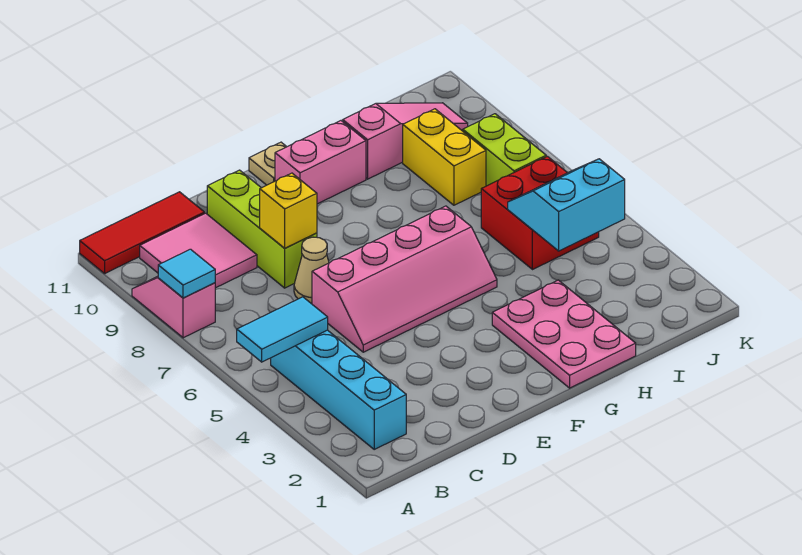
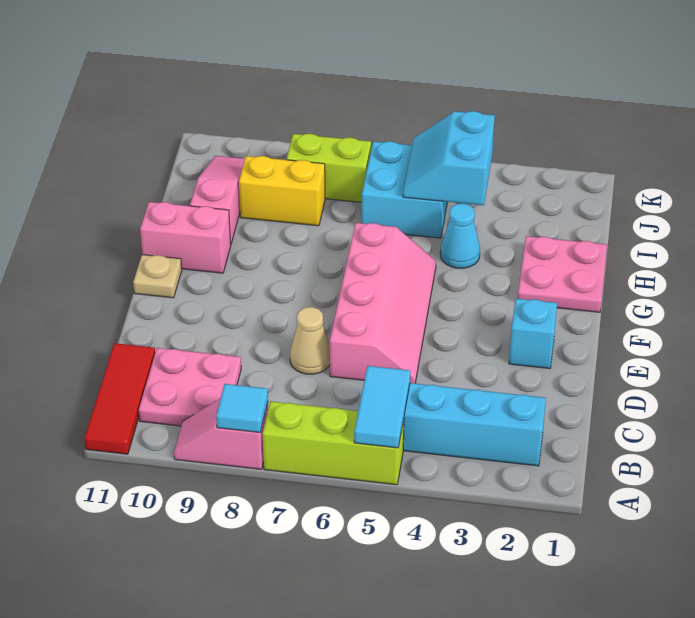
pink 2x2 tile [140,213,257,288] -> pink 2x2 plate [139,348,241,426]
lime 1x3 brick [207,170,317,288] -> lime 1x3 brick moved to [263,401,404,485]
yellow 1x1 brick [260,173,317,248] -> none
none -> cyan 1x1 brick [509,299,557,369]
pink 1x2 brick [275,121,366,204] -> pink 1x2 brick turned to [140,202,231,273]
pink 2x3 plate [492,280,636,388] -> pink 2x2 plate [518,236,607,312]
none -> cyan 1x1 cone [440,203,480,268]
red 2x2 brick [481,156,599,270] -> cyan 2x2 brick [362,141,447,238]

